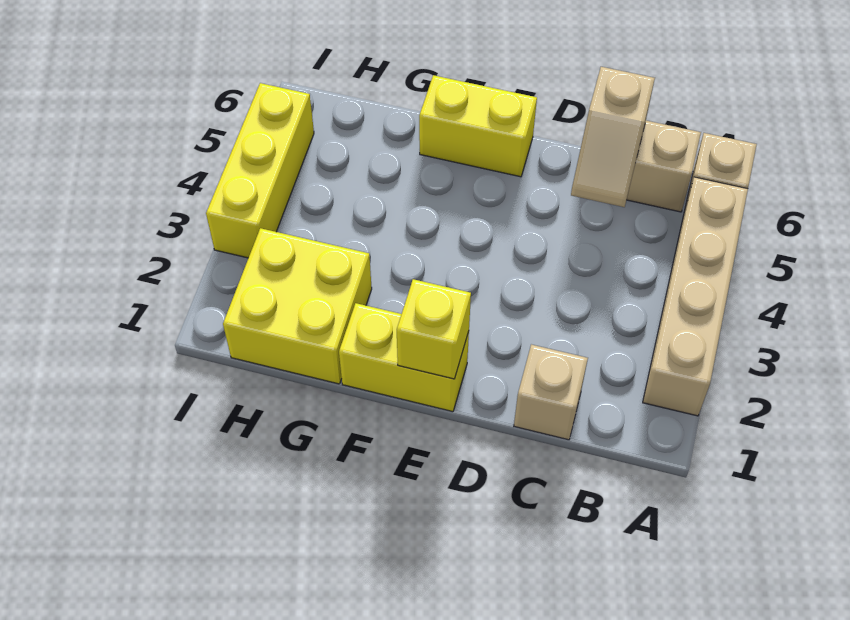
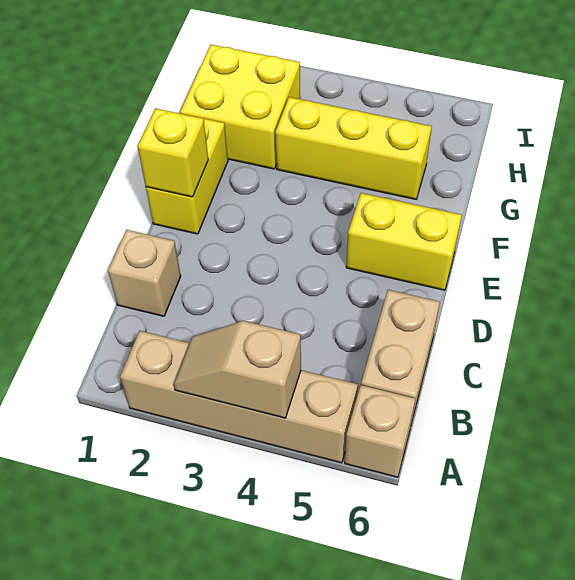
tan 1x2 slope [571,67,655,207] -> tan 1x2 slope moved to [174,321,301,418]
yellow 1x2 brick [419,75,537,177] -> yellow 1x2 brick turned to [346,193,462,290]
yellow 1x3 brick [206,83,314,258] -> yellow 1x3 brick moved to [275,97,432,199]

